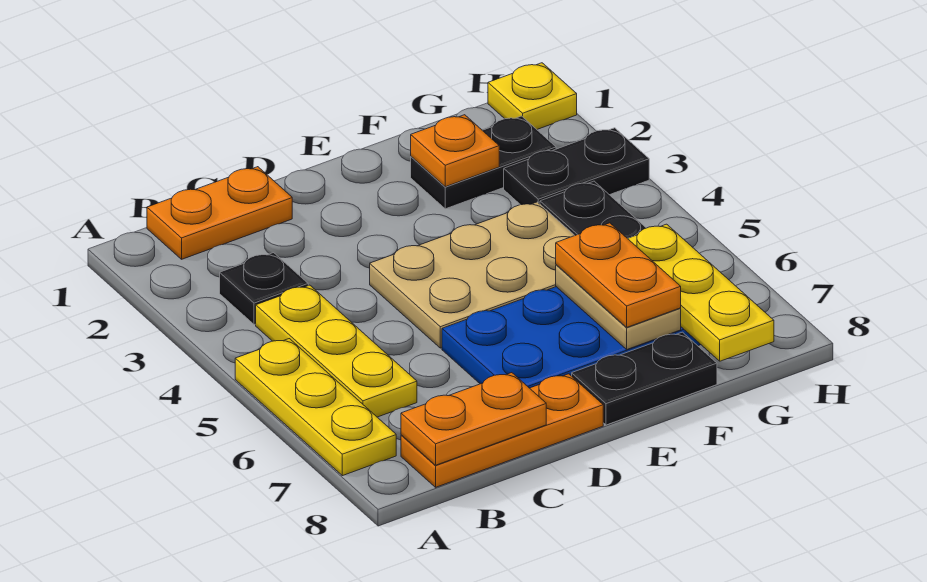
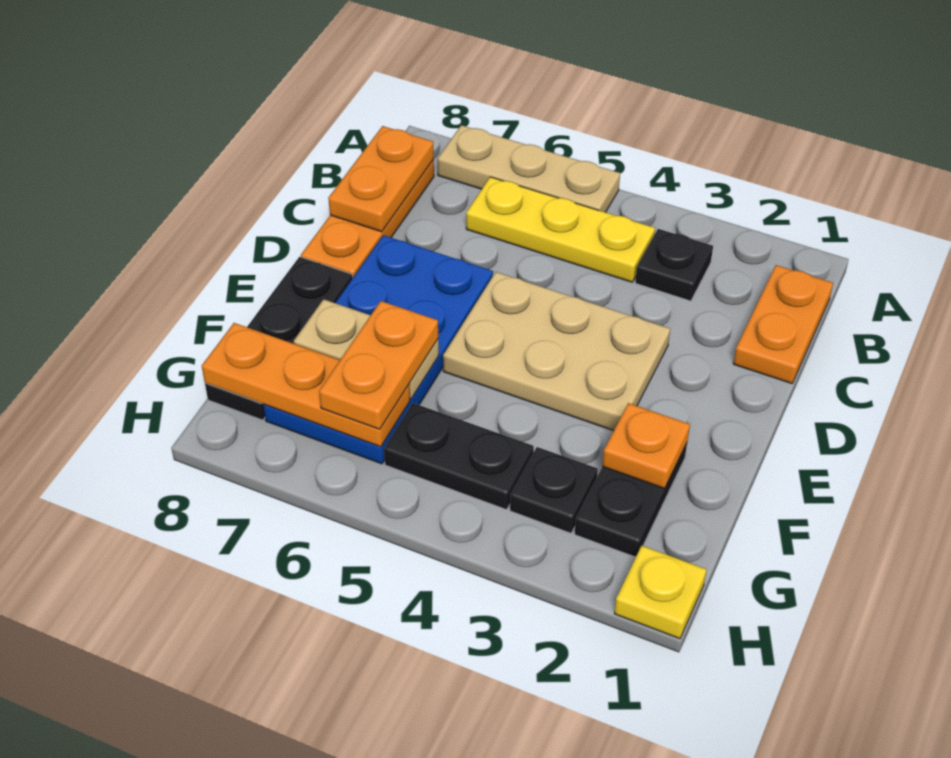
yellow 1x3 plate [235,339,396,476] -> tan 1x3 plate [437,125,620,212]
tan 2x3 plate [370,202,575,348] -> tan 2x3 plate turned to [443,272,670,431]
black 1x2 plate [572,332,717,425] -> black 1x3 plate [205,257,352,420]
orange 1x2 plate [556,223,681,327] -> orange 1x2 plate turned to [319,301,438,429]
black 1x2 plate [504,128,649,205] -> black 1x1 plate [510,447,598,533]
yellow 1x3 plate [627,224,774,361] -> orange 1x3 plate [202,323,410,447]

